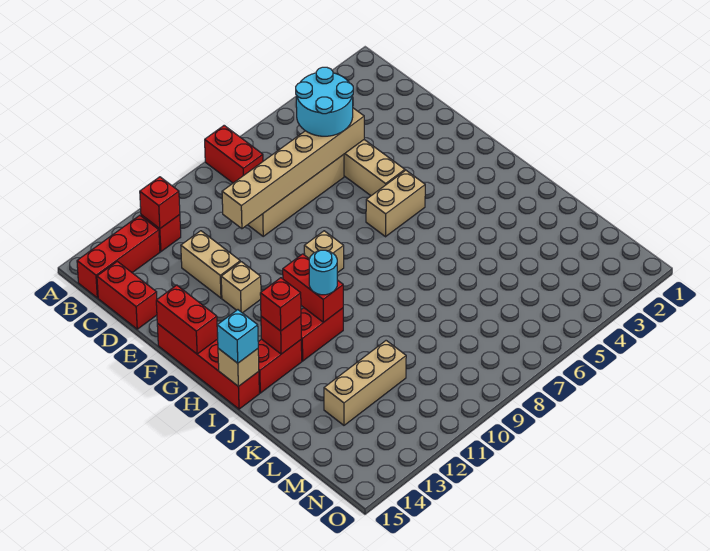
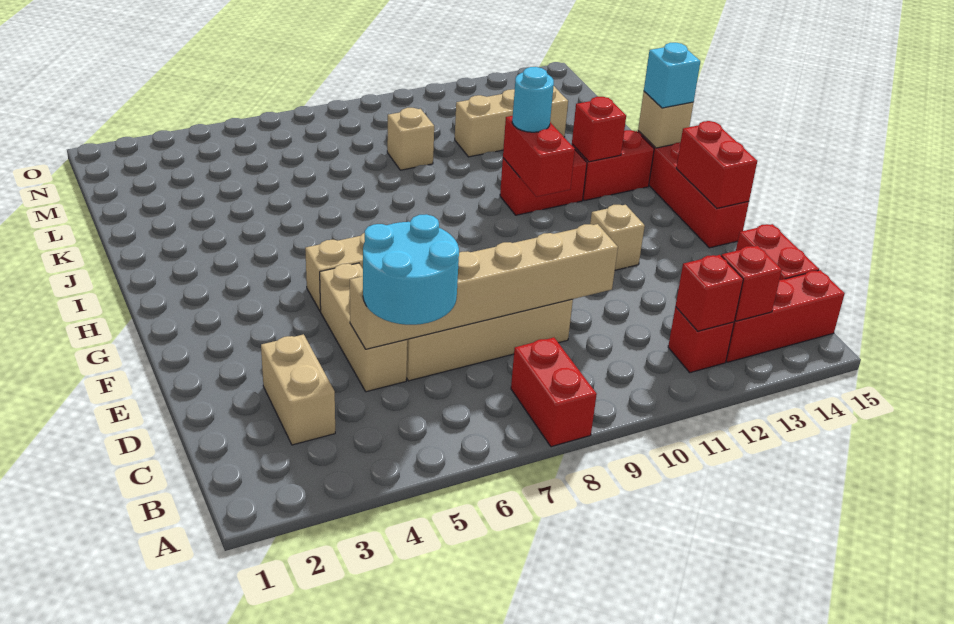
tan 1x2 brick [181,231,240,298] -> tan 1x2 brick moved to [261,334,335,445]
tan 1x1 brick [304,231,344,273] -> tan 1x1 brick moved to [387,108,434,170]
red 1x1 brick [260,278,301,331] -> red 1x1 brick moved to [722,246,782,321]

